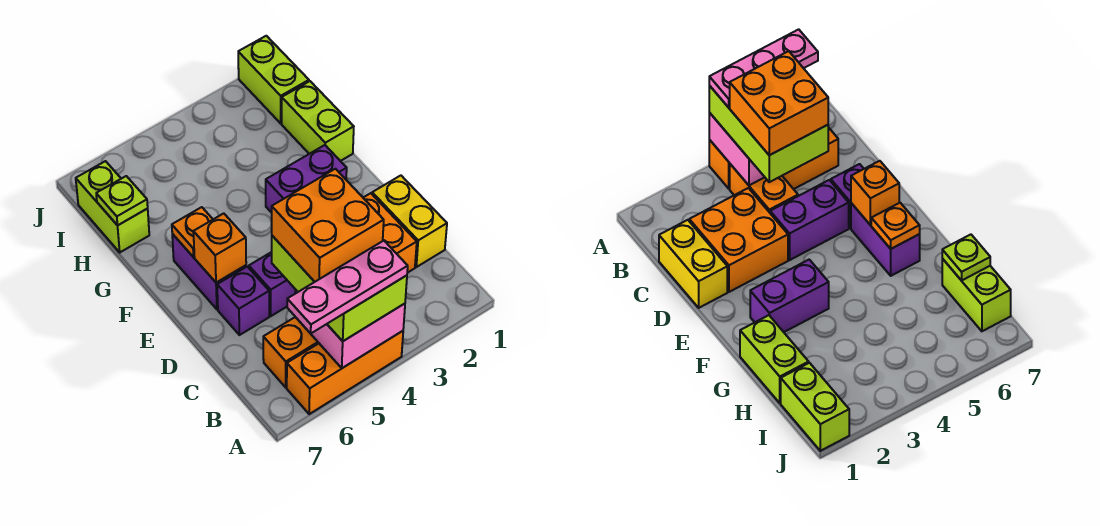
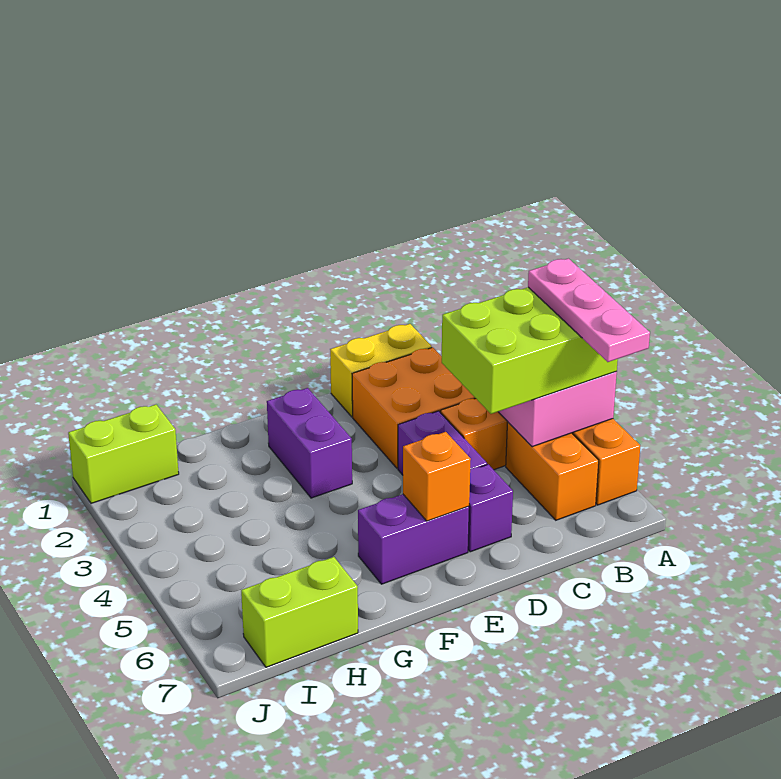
orange 2x2 brick [272,169,384,282] -> none
orange 1x1 plate [172,207,213,257] -> none
lime 1x2 brick [282,81,354,161] -> none
lime 1x1 plate [96,176,148,225] -> none

